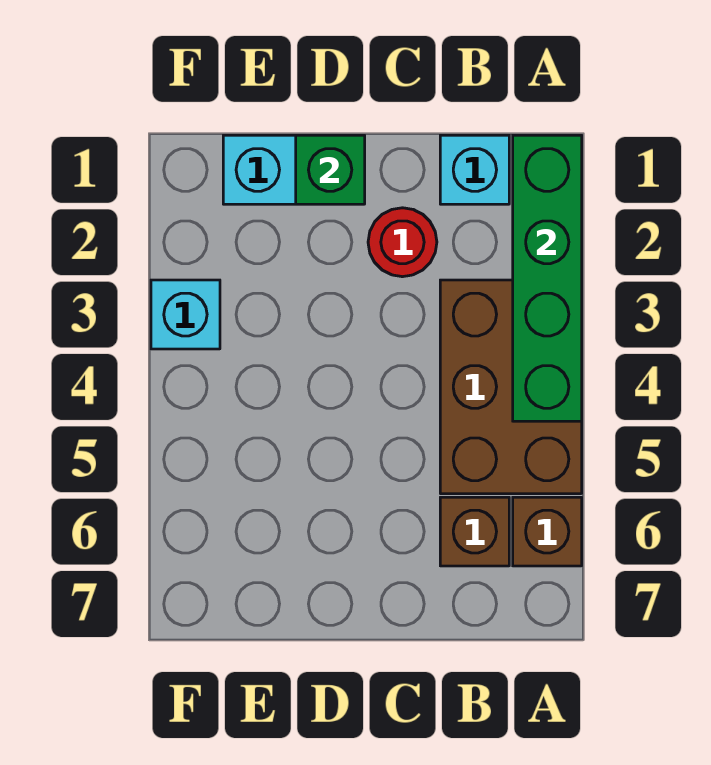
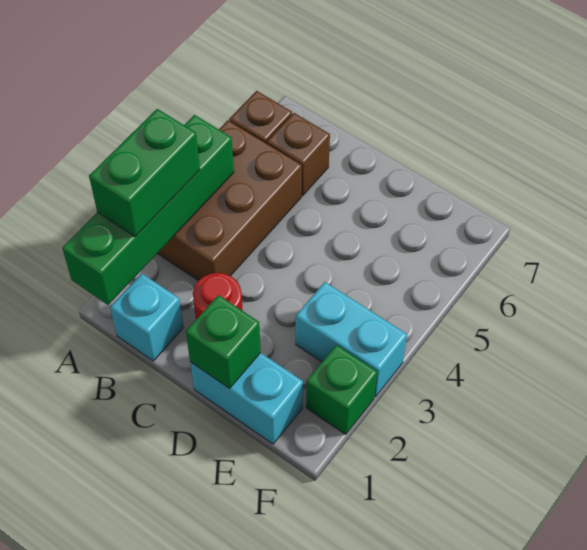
none -> green 1x2 brick [89,109,200,237]
none -> green 1x1 brick [306,345,377,434]
cyan 1x1 brick [151,280,220,349] -> cyan 1x2 brick [296,282,407,397]

